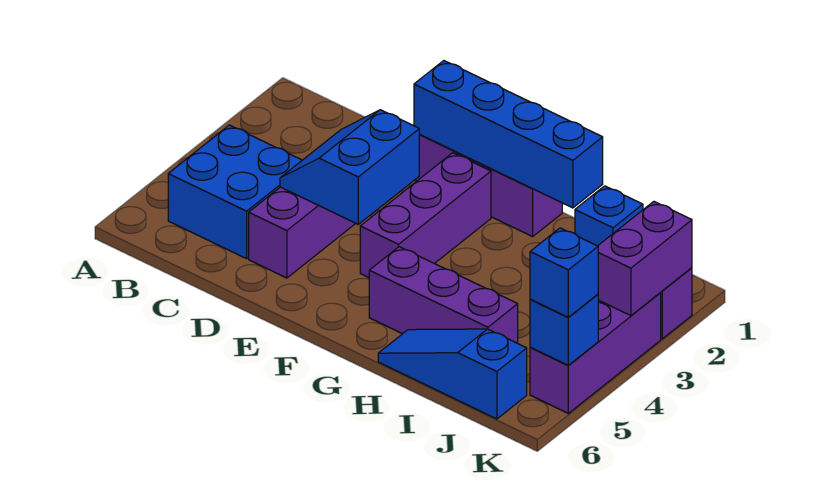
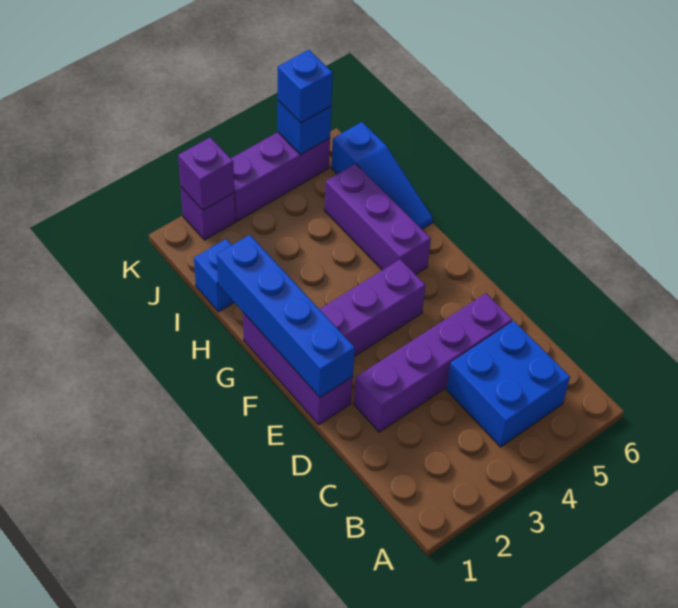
blue 2x2 slope [280,110,419,224] -> none
purple 1x2 brick [598,202,692,316] -> purple 1x1 brick [178,137,234,210]

